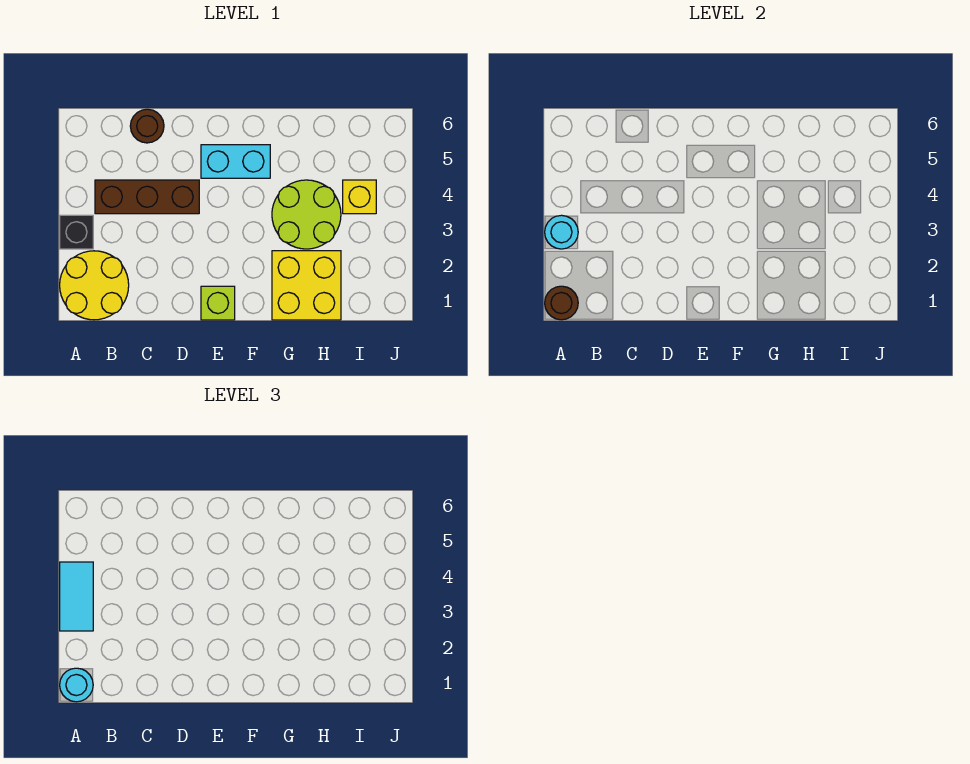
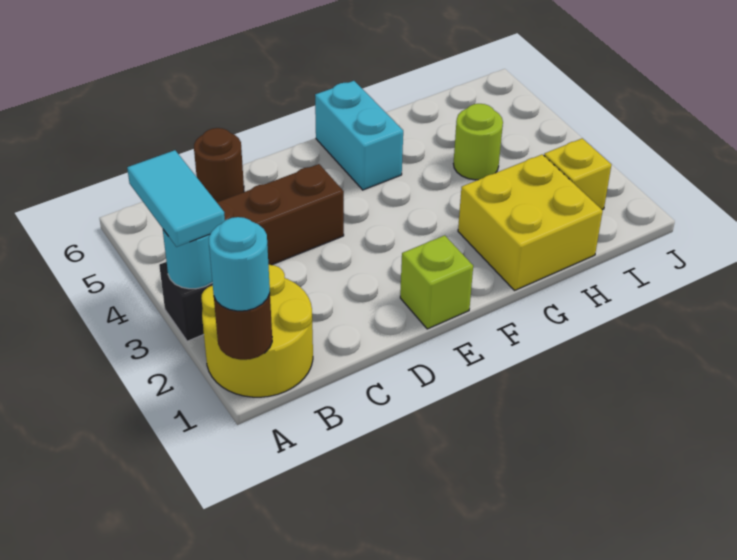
cyan 1x2 brick [201,145,270,178] -> cyan 1x2 brick turned to [315,81,403,190]
lime 2x2 round brick [272,180,341,249] -> lime 1x1 round brick [453,104,503,180]
yellow 1x1 brick [343,180,376,214] -> yellow 1x1 brick moved to [544,138,612,210]

